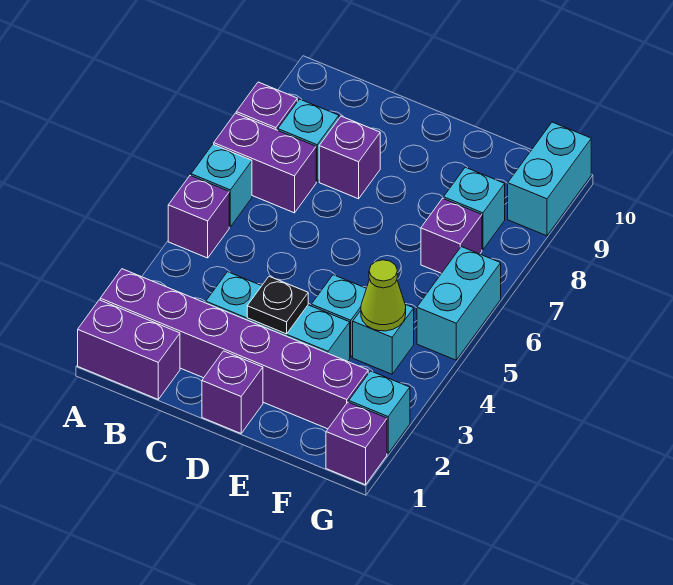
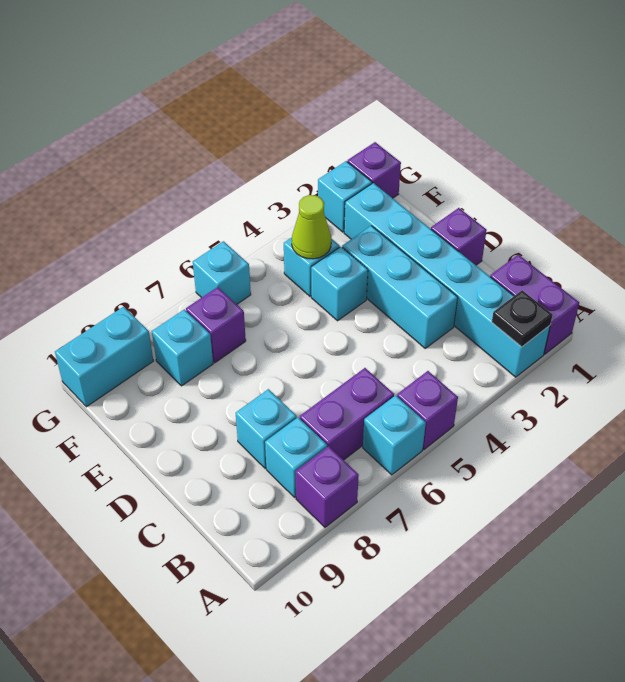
purple 1x6 brick [100,269,368,429] -> cyan 1x6 brick [344,183,550,377]
purple 1x2 brick [214,113,316,213] -> purple 1x2 brick turned to [300,368,394,460]
purple 1x1 brick [319,116,380,199] -> cyan 1x1 brick [236,389,297,468]
black 1x1 plate [247,276,308,334] -> black 1x1 plate moved to [492,290,553,347]
cyan 1x2 brick [417,247,501,360] -> cyan 1x1 brick [193,241,251,304]

